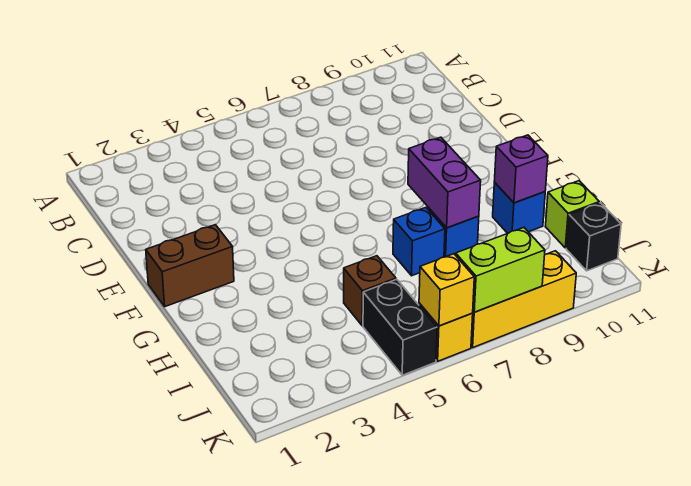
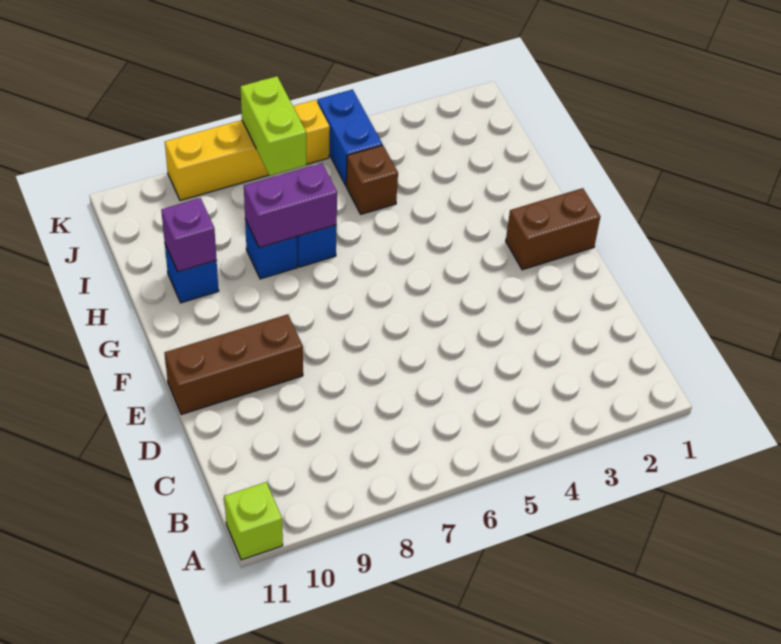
none -> brown 1x3 brick [164,314,303,415]
purple 1x2 brick [408,137,481,228] -> purple 1x2 brick turned to [244,163,337,248]
lime 1x1 brick [545,181,599,248] -> lime 1x1 brick moved to [224,482,283,560]
black 1x2 brick [363,279,437,375] -> blue 1x2 brick [317,89,382,185]
black 1x1 brick [566,203,621,271] -> none
yellow 1x1 brick [419,254,474,326] -> none
lime 1x2 brick [456,228,545,312] -> lime 1x2 brick turned to [240,76,306,176]

